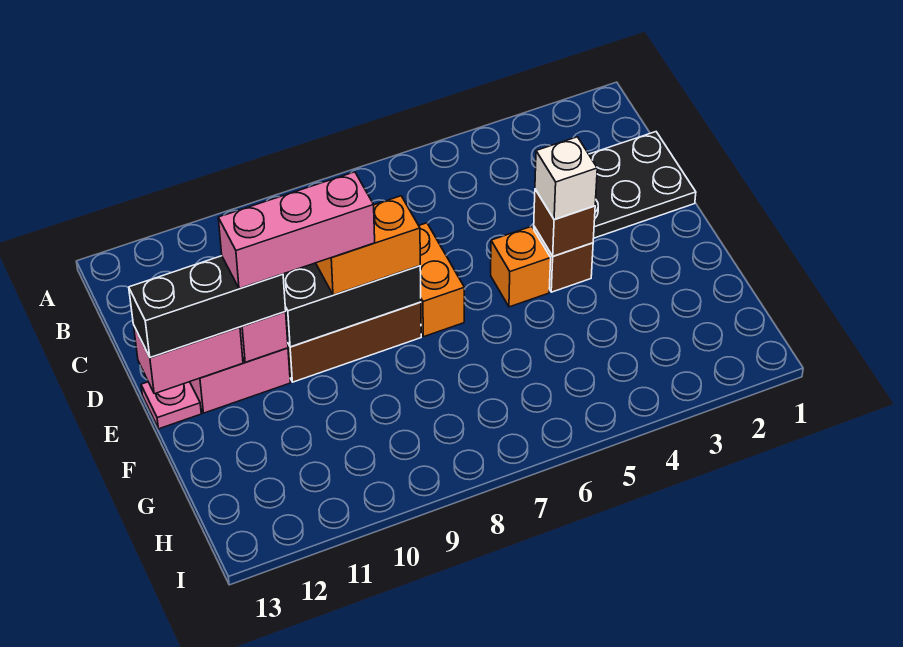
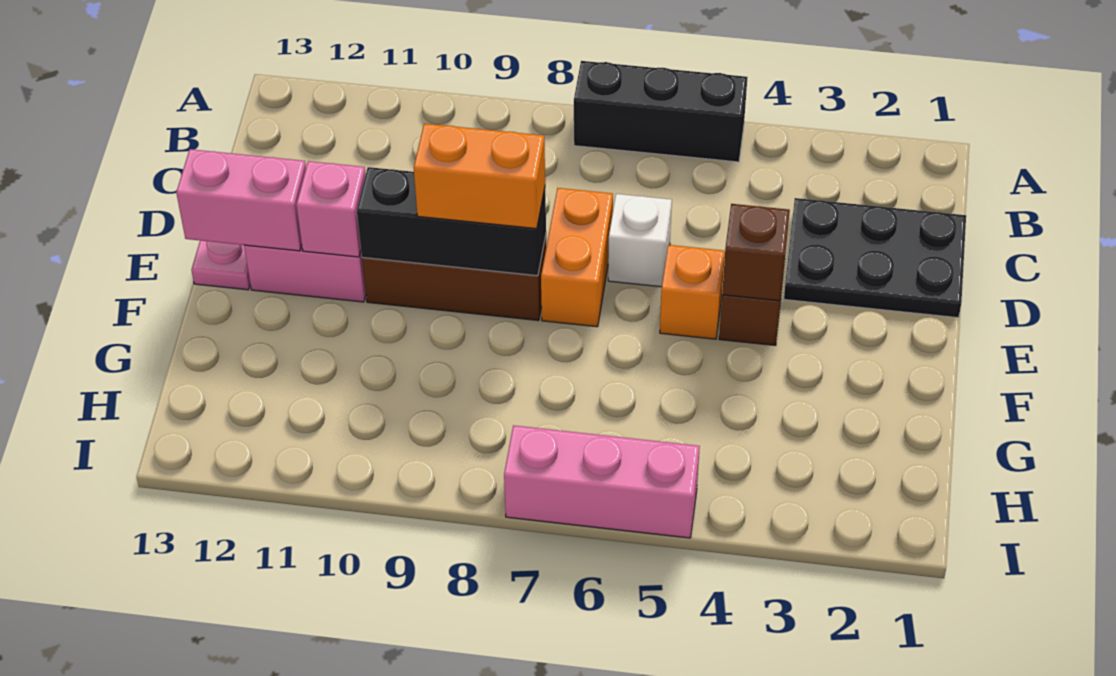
white 1x1 brick [535,137,597,220] -> white 1x1 brick moved to [608,194,672,287]
pink 1x3 brick [218,172,375,289] -> pink 1x3 brick moved to [504,425,700,538]
black 1x3 brick [129,256,286,357] -> black 1x3 brick moved to [574,61,747,162]

